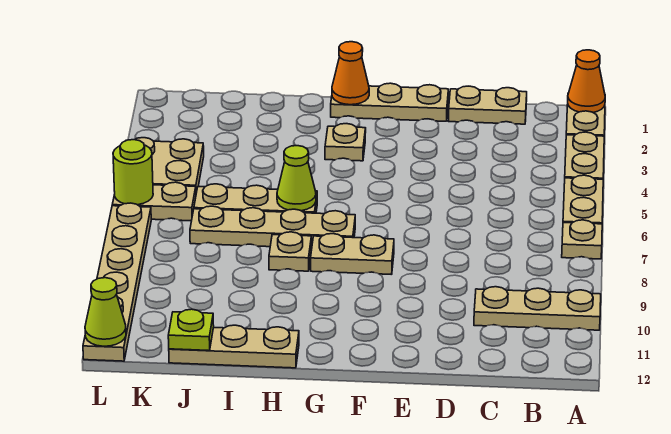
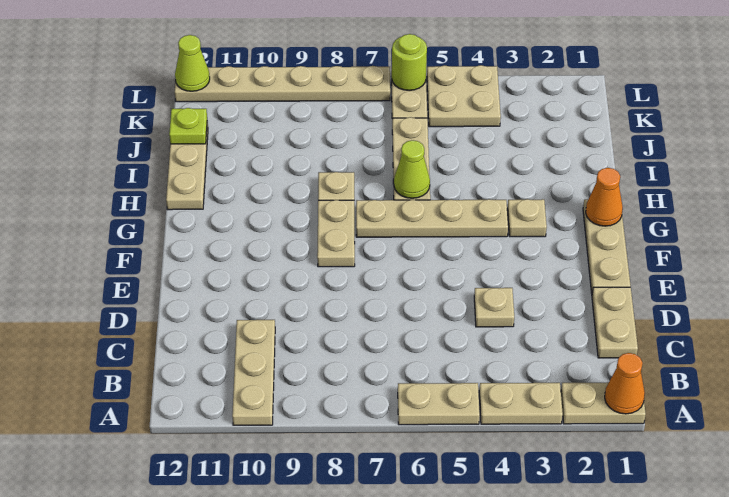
tan 1x1 plate [562,220,602,259] -> tan 1x1 plate moved to [474,288,514,327]
tan 1x4 plate [190,206,355,248] -> tan 1x4 plate turned to [356,199,508,237]

